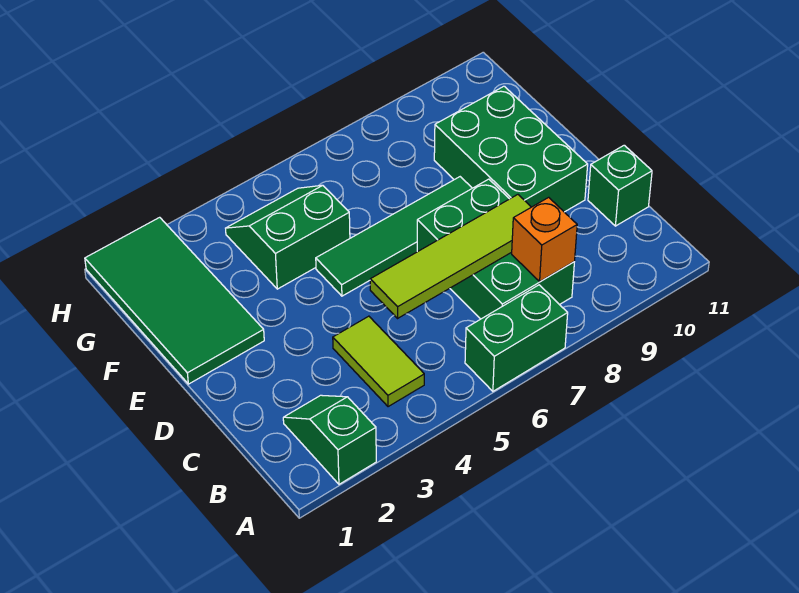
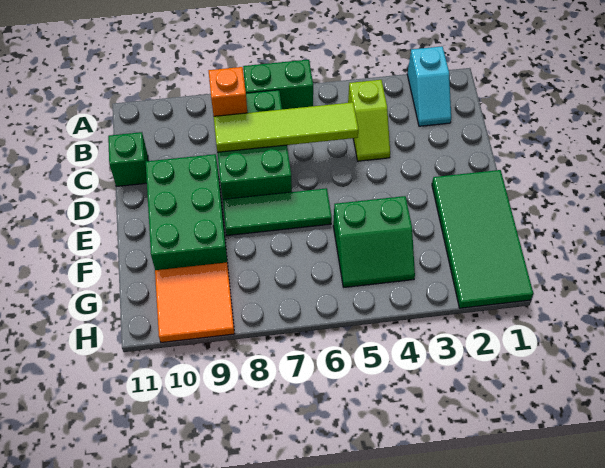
green 1x2 slope [283,395,376,484] -> cyan 1x2 slope [407,46,451,126]
lime 1x2 tile [333,316,424,407] -> lime 1x2 slope [348,80,390,161]
green 1x4 tile [316,177,472,296] -> green 1x3 tile [223,188,332,236]
none -> orange 2x2 tile [155,262,235,342]

